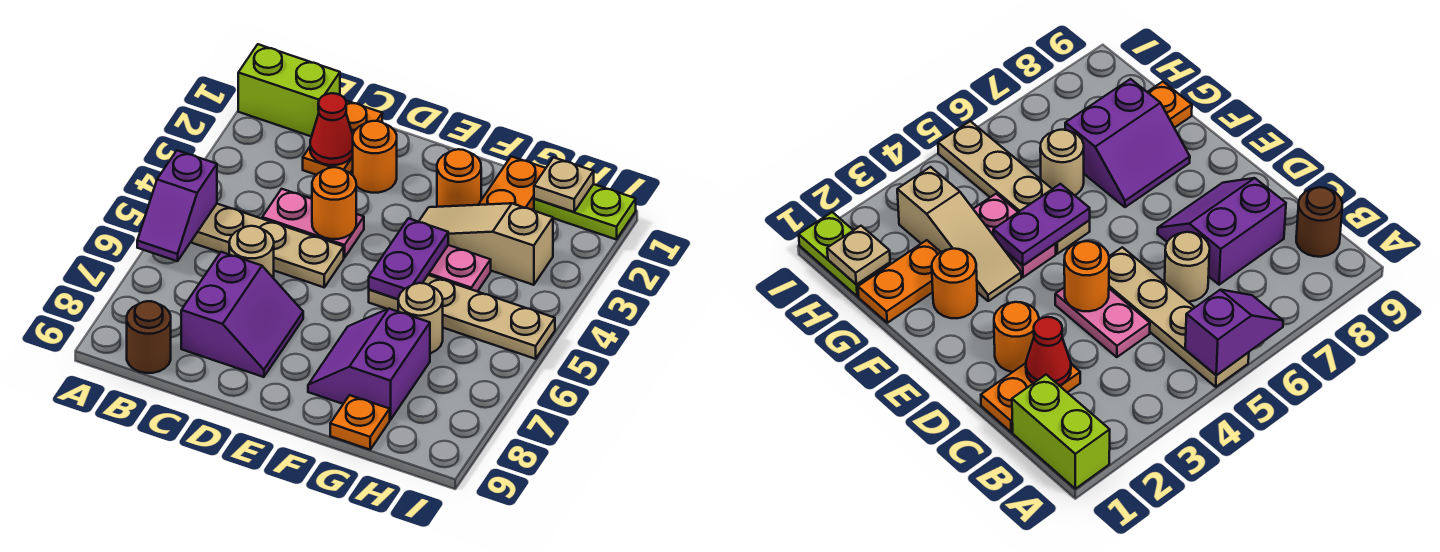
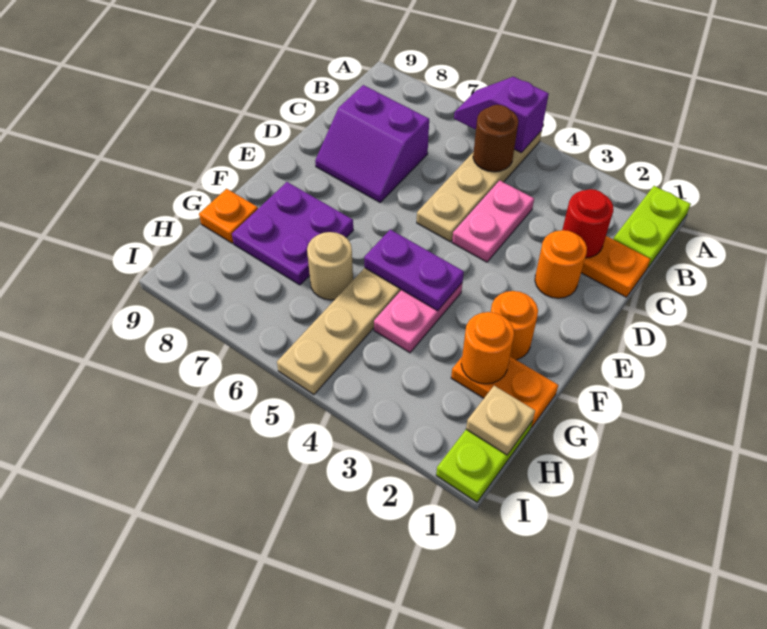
lime 1x2 brick [238,44,340,136] -> lime 1x2 plate [613,186,691,267]
brown 1x1 round brick [127,301,171,373] -> brown 1x1 round brick moved to [473,105,518,172]
red 1x1 cone [310,93,353,165] -> red 1x1 round brick [562,189,613,258]
tan 1x1 round brick [229,226,274,278] -> none
orange 1x1 round brick [312,167,356,239] -> orange 1x1 round brick moved to [461,312,514,384]
tan 1x3 slope [419,203,553,285] -> none
purple 2x2 slope [308,309,430,420] -> purple 2x2 plate [232,182,353,285]

